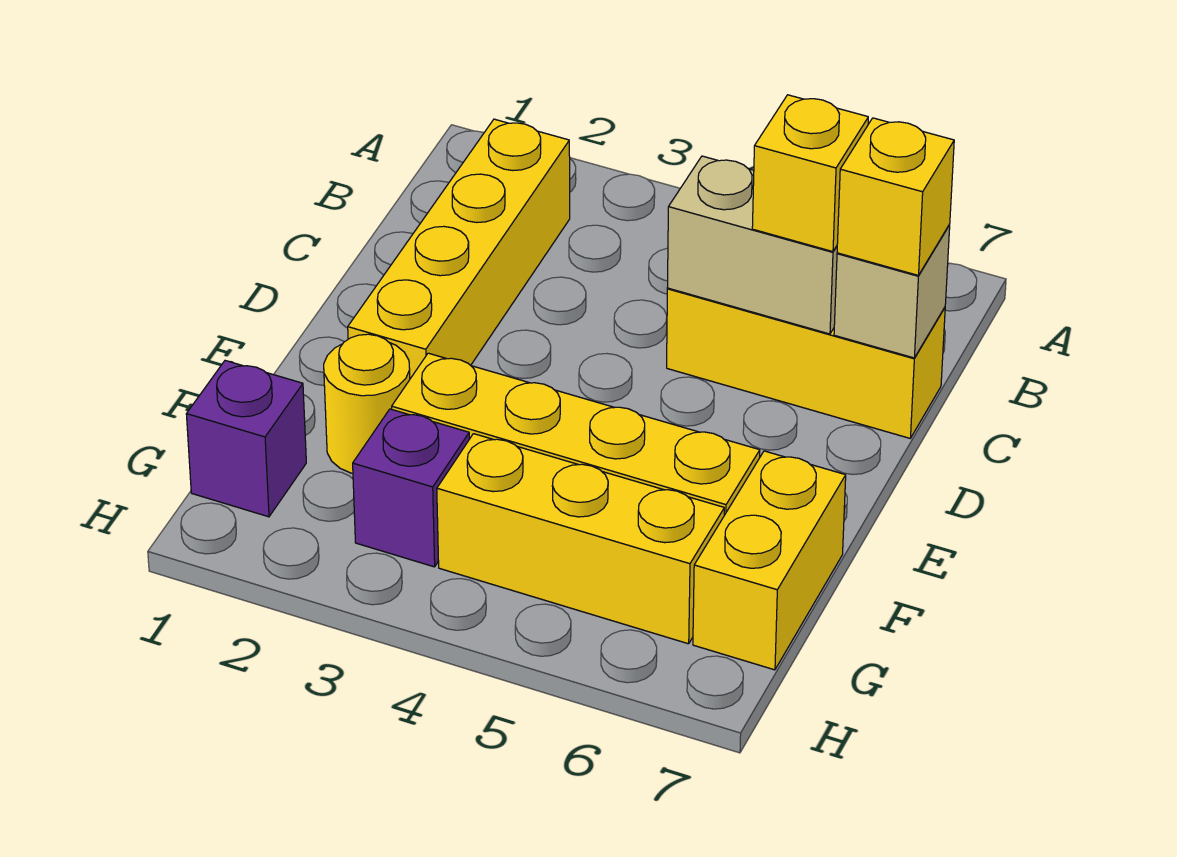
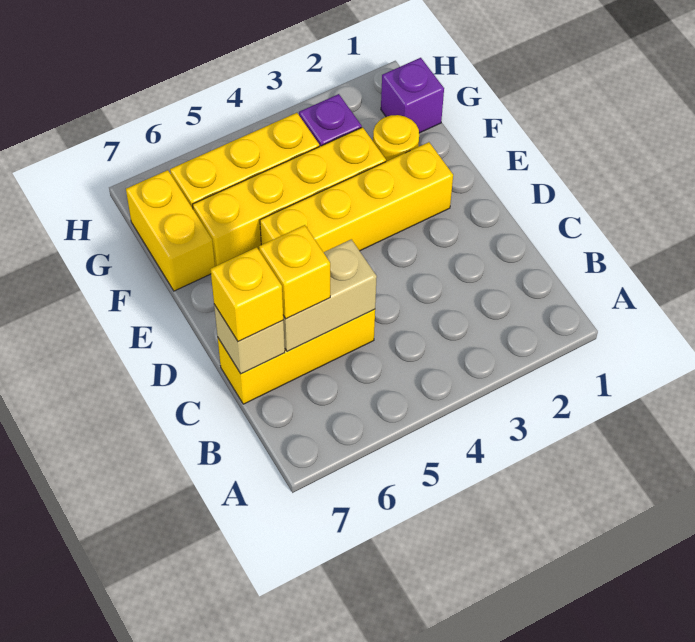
yellow 1x4 brick [348,119,570,379] -> yellow 1x4 brick turned to [260,142,453,252]

